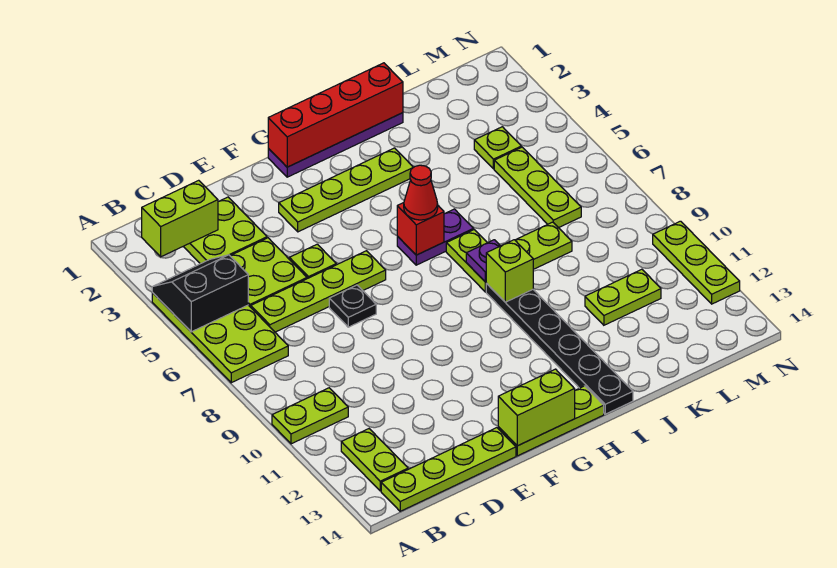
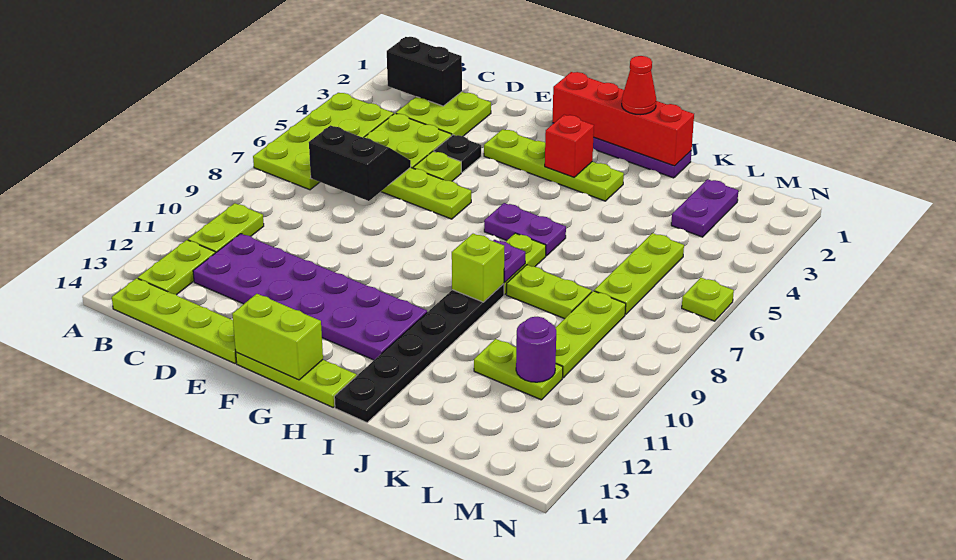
black 2x2 slope [152,255,248,332] -> black 2x2 slope moved to [309,125,411,201]
lime 1x2 plate [272,388,348,444] -> lime 1x2 plate turned to [188,203,264,253]
lime 1x2 brick [142,180,218,257] -> black 1x2 brick [387,37,462,106]
none -> purple 2x6 plate [193,234,427,360]
black 1x1 plate [329,285,376,327] -> black 1x1 plate moved to [434,135,481,172]
red 1x1 brick [397,203,444,255] -> red 1x1 brick moved to [545,115,594,177]
red 1x1 cone [404,165,438,220] -> red 1x1 cone moved to [622,56,656,115]
none -> purple 1x2 plate [671,179,738,237]
lime 1x1 plate [474,127,521,169] -> lime 1x1 plate moved to [682,278,734,321]
none -> purple 1x1 round brick [516,317,556,382]
lime 1x3 plate [653,221,740,304] -> lime 1x3 plate moved to [556,291,626,378]

